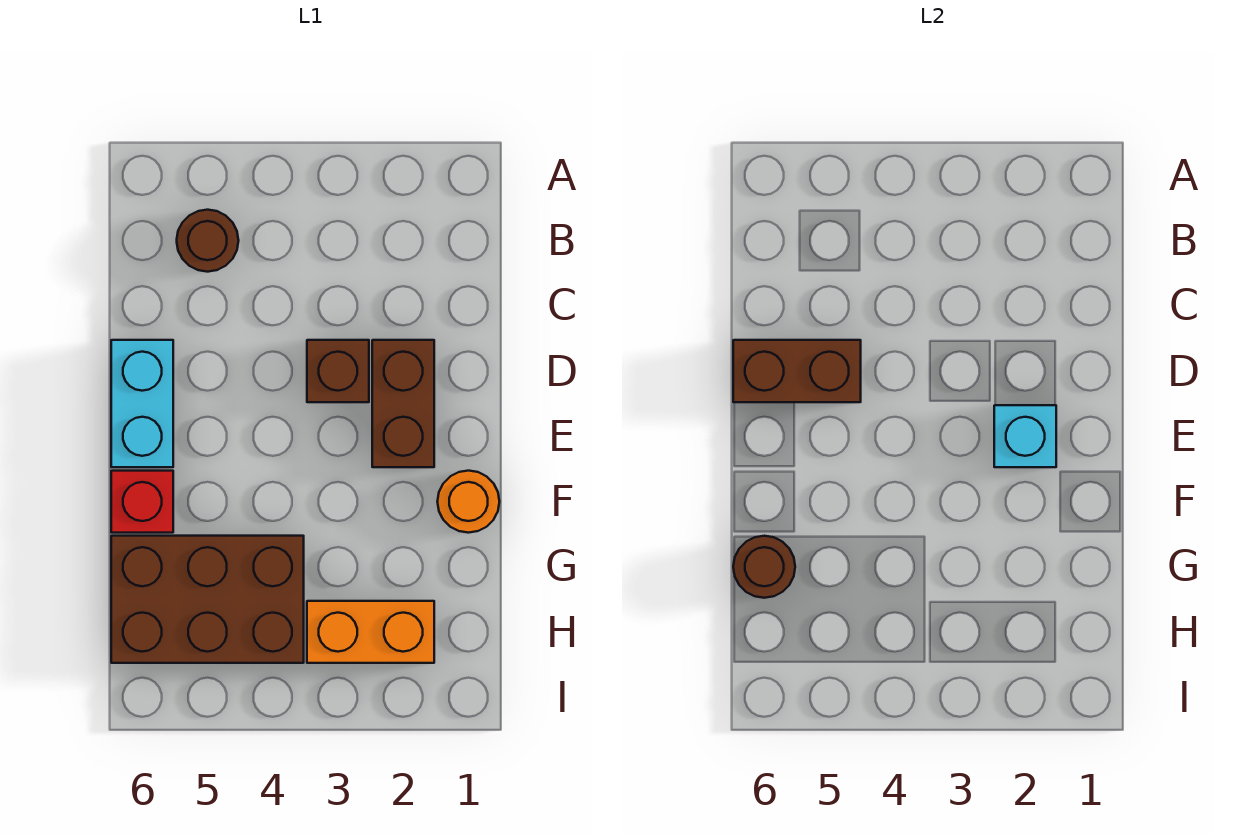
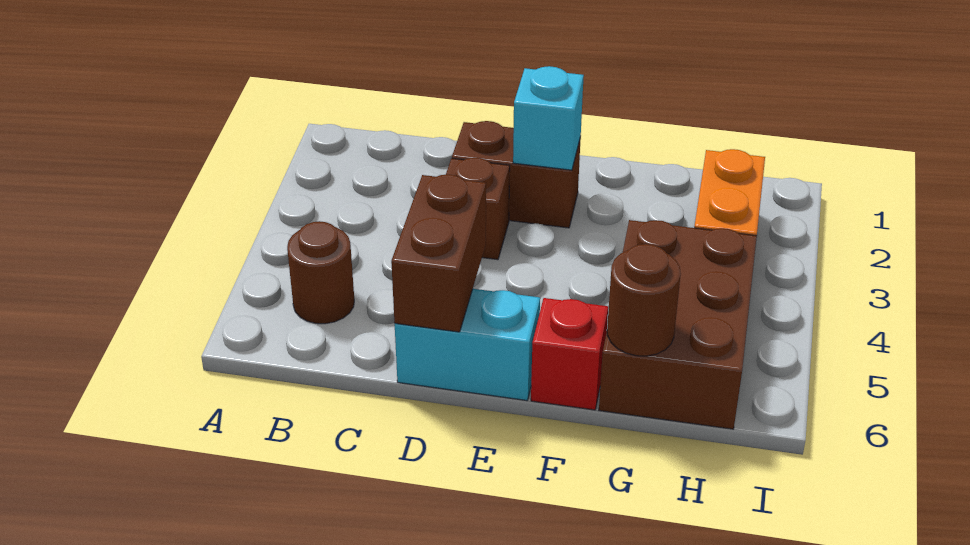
orange 1x1 round brick [437,471,499,533] -> none

